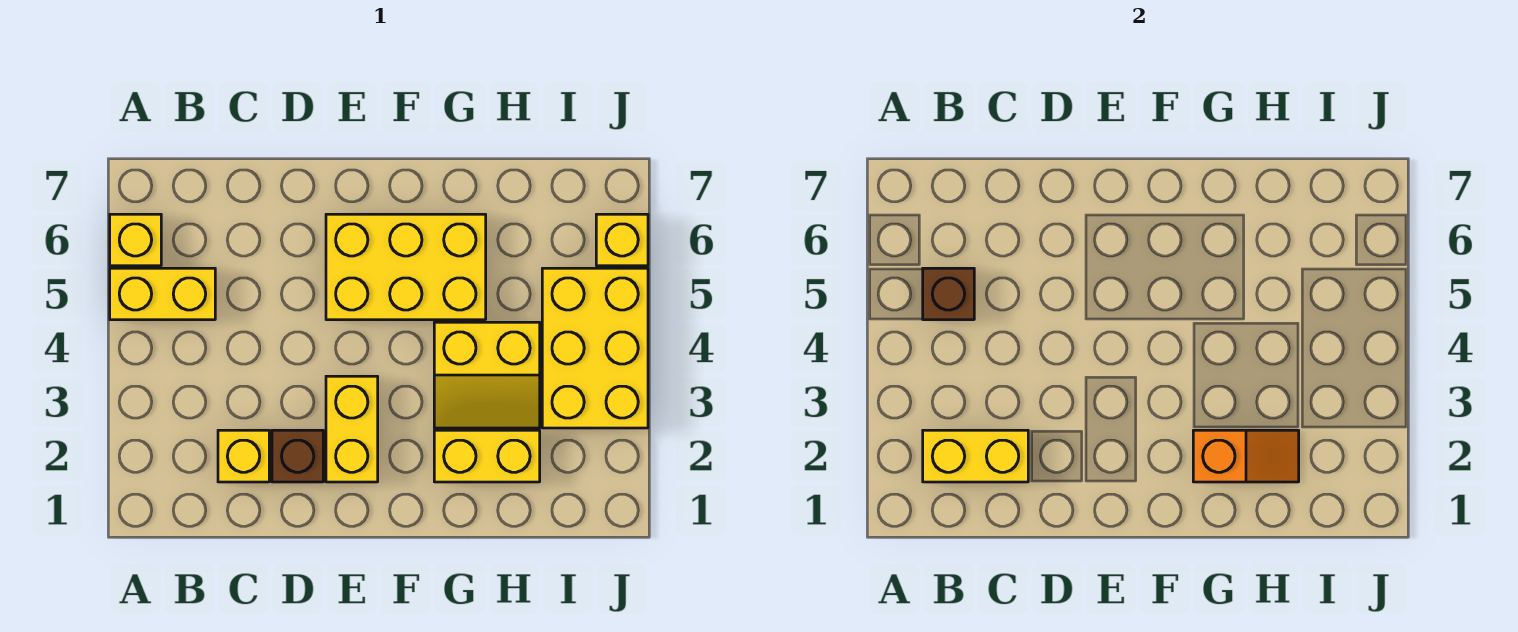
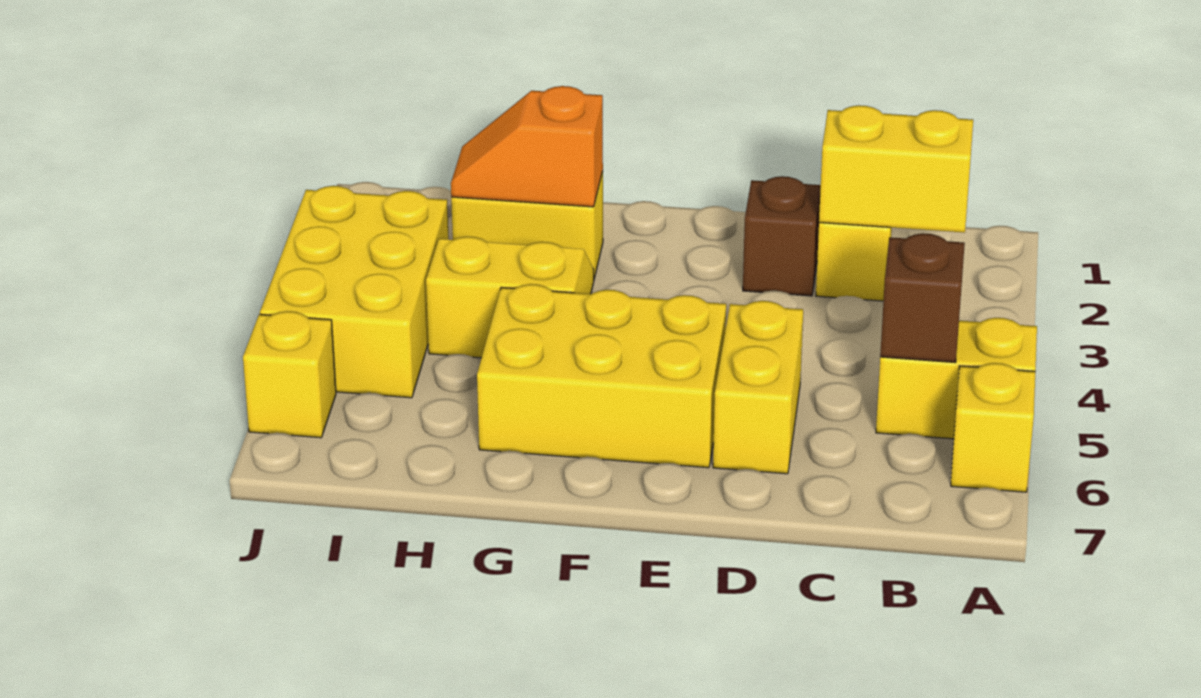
yellow 1x2 brick [326,376,378,482] -> yellow 1x2 brick moved to [713,301,803,474]

